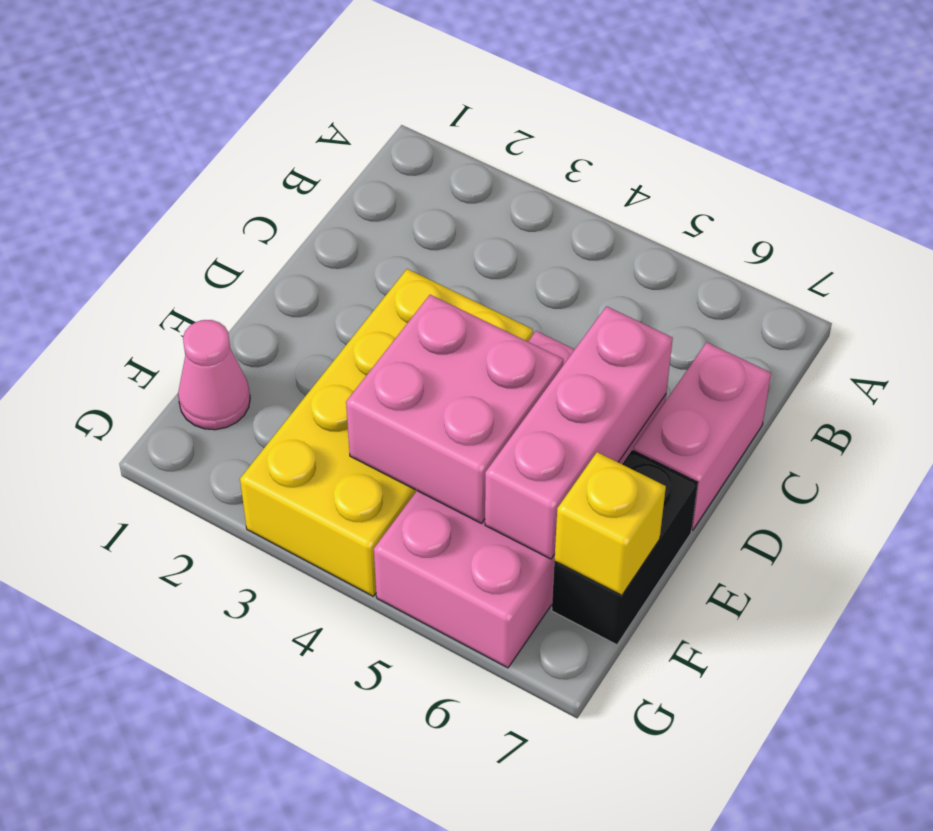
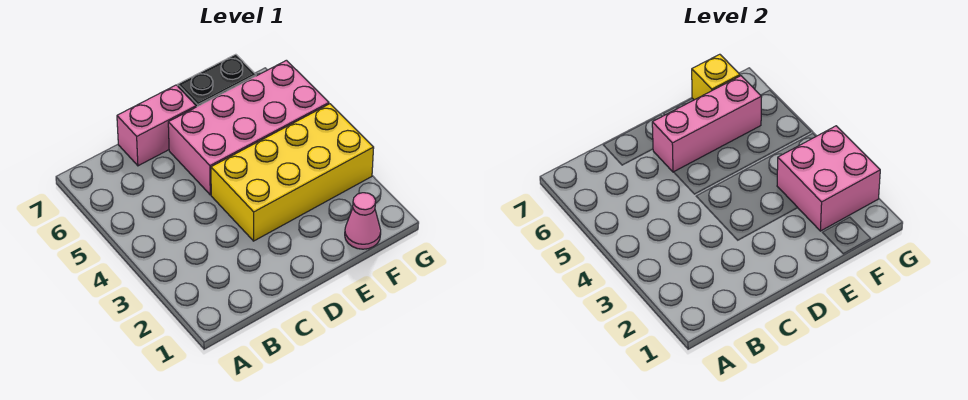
pink 2x2 brick [346,295,563,523] -> pink 2x2 brick moved to [777,126,880,231]

